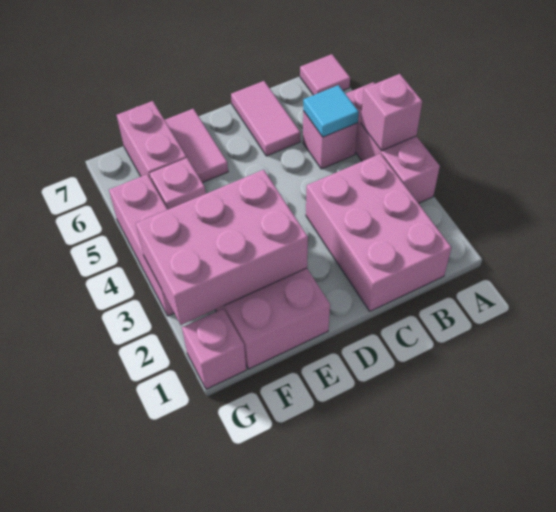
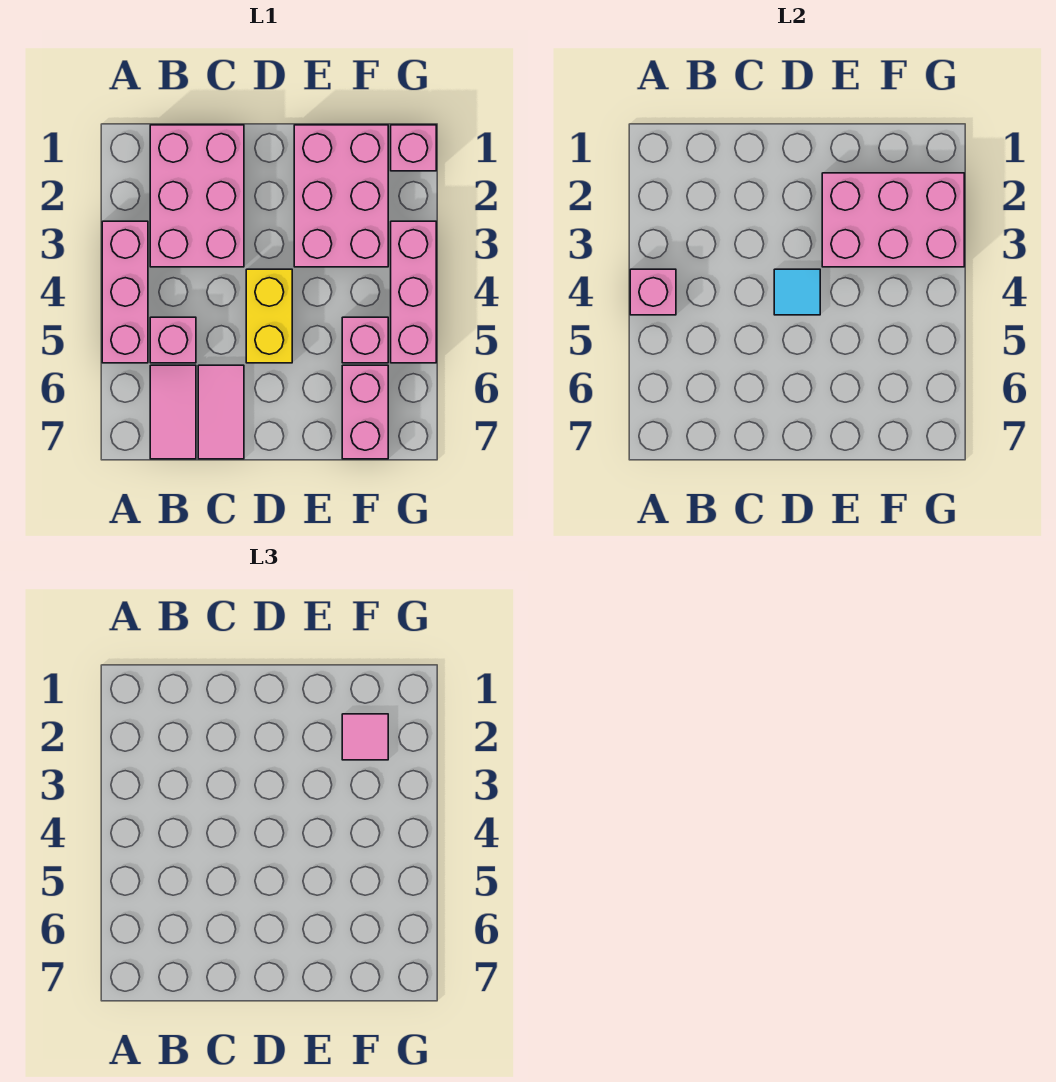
pink 1x1 tile [300,54,350,95] -> pink 1x1 tile moved to [342,714,388,760]
cyan 1x1 tile [303,85,359,137] -> cyan 1x1 tile moved to [774,269,820,315]
none -> yellow 1x2 brick [246,269,292,363]
pink 1x2 tile [165,109,228,183] -> pink 1x2 tile moved to [150,365,196,459]

